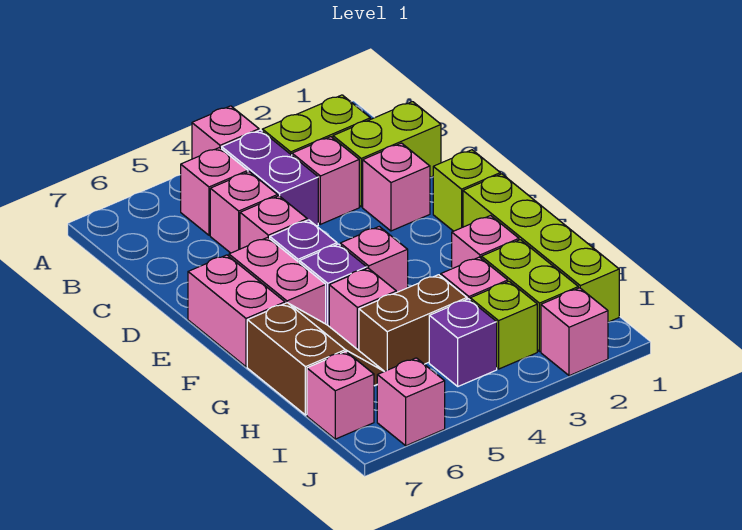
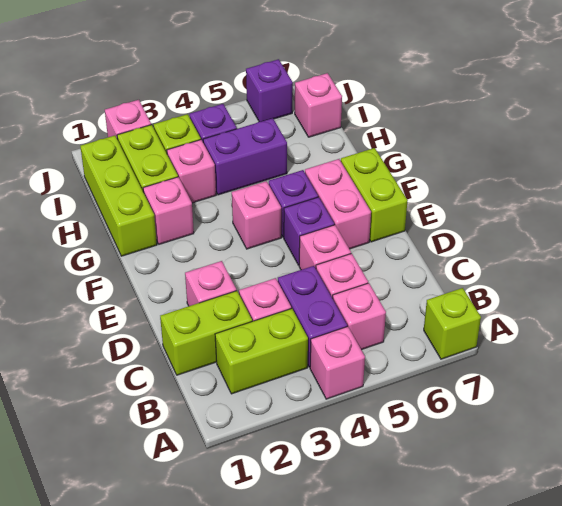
lime 1x1 brick [433,150,500,231] -> lime 1x1 brick moved to [424,288,481,359]
pink 1x2 brick [188,255,285,367] -> lime 1x2 brick [341,148,408,242]
lime 1x4 brick [463,174,619,322] -> lime 1x3 brick [80,136,157,256]
pink 1x1 brick [329,268,396,350] -> none
brown 2x2 slope [247,303,384,415] -> none
brown 1x2 brick [359,275,467,371] -> purple 1x2 brick [203,118,287,195]
pink 1x1 brick [377,358,445,446] -> purple 1x1 brick [246,59,293,122]

